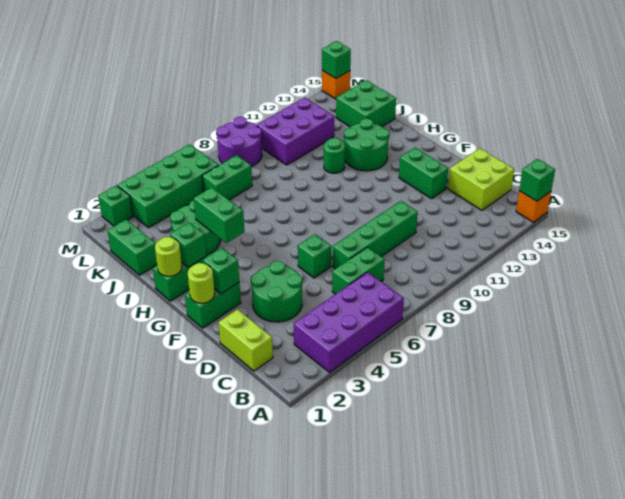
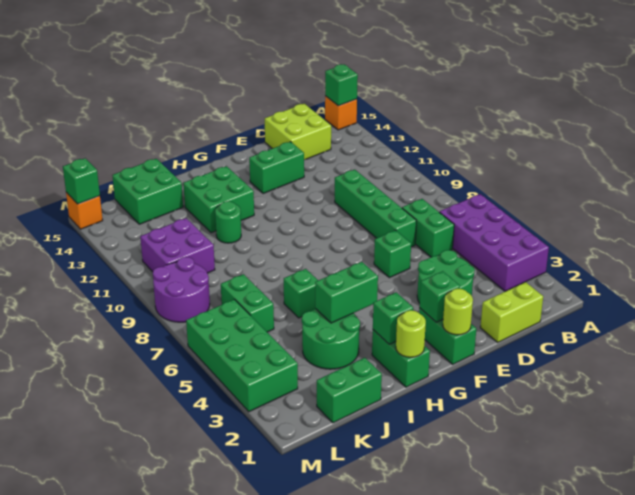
green 2x2 round brick [344,118,389,171] -> green 2x2 brick [183,166,254,233]
purple 2x3 brick [257,98,334,165] -> purple 2x2 brick [140,218,215,273]
green 1x1 brick [98,185,133,226] -> green 1x1 brick moved to [284,269,318,318]

